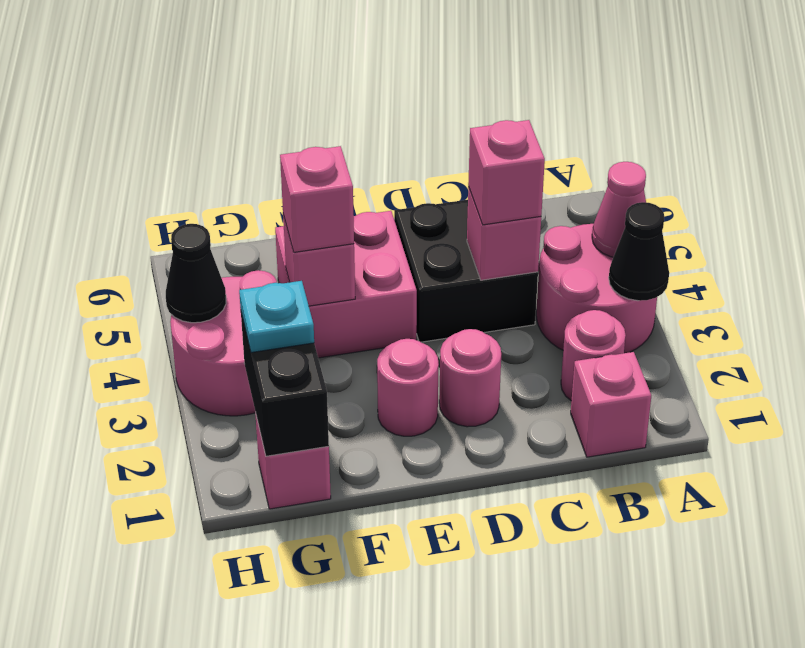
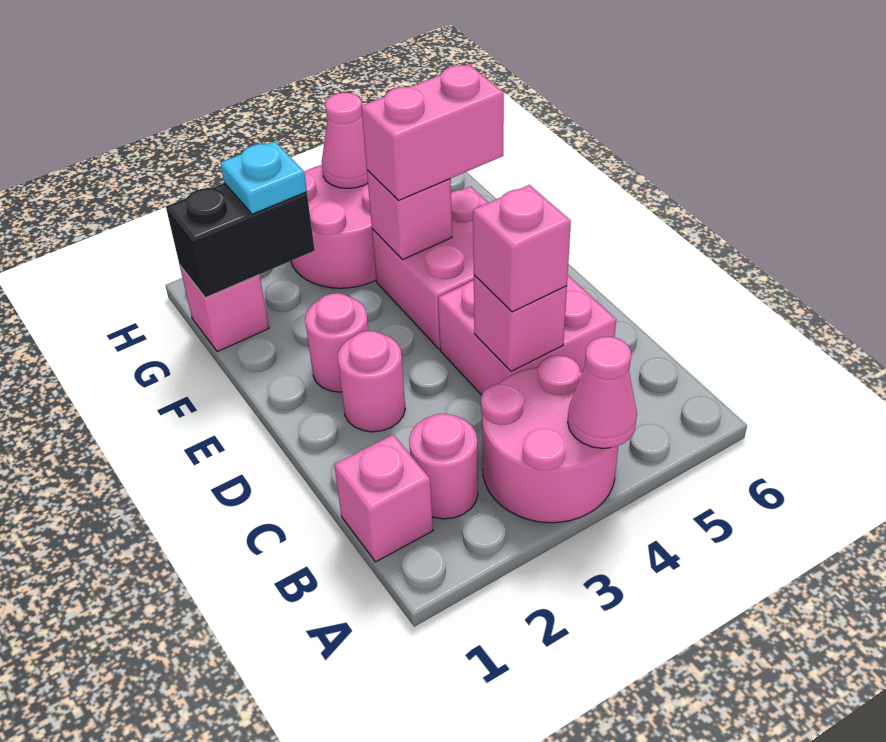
black 1x1 cone [609,202,669,301] -> none
black 2x2 brick [394,200,538,342] -> pink 2x2 brick [438,276,616,395]
pink 1x1 brick [280,146,354,252] -> pink 1x2 brick [361,64,504,200]
black 1x1 cone [166,224,226,323] -> pink 1x1 cone [322,93,368,189]

